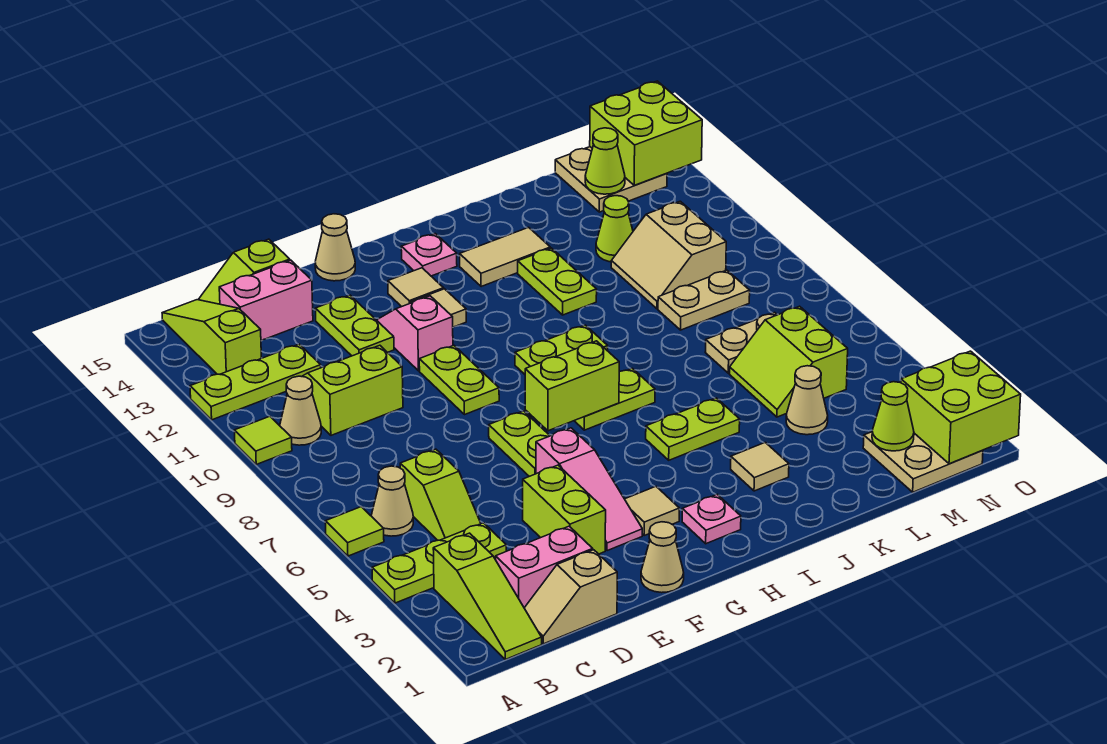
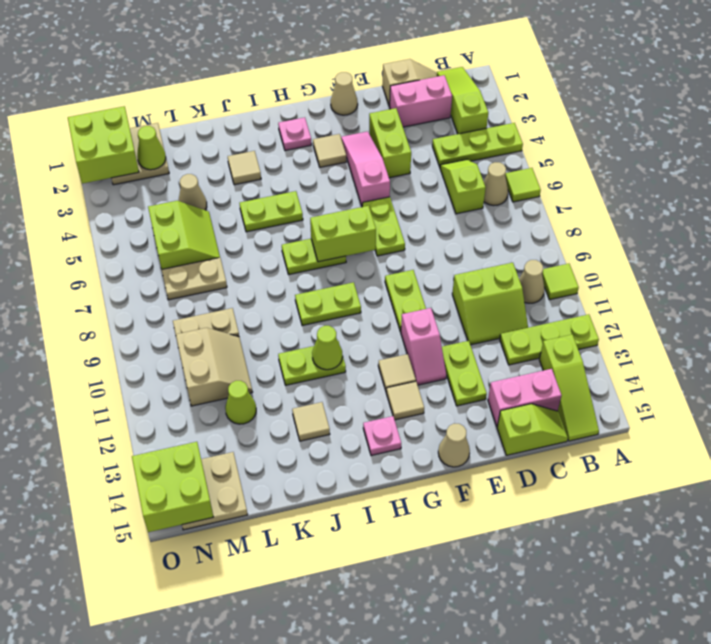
tan 1x2 tile [460,227,550,287] -> tan 1x1 tile [292,402,330,441]
lime 1x2 plate [518,248,597,315] -> lime 1x2 plate turned to [278,341,346,385]
lime 1x1 cone [585,128,625,194] -> lime 1x1 cone moved to [312,326,343,370]

